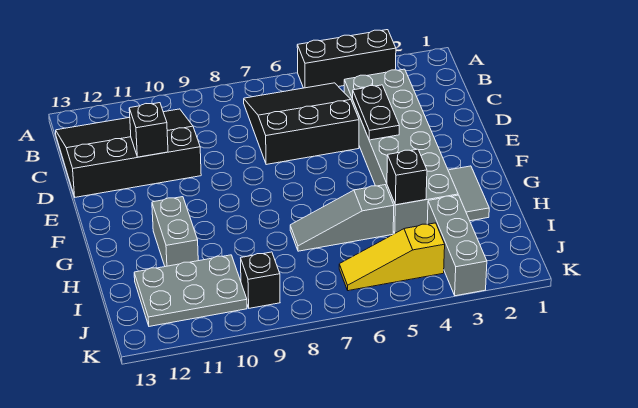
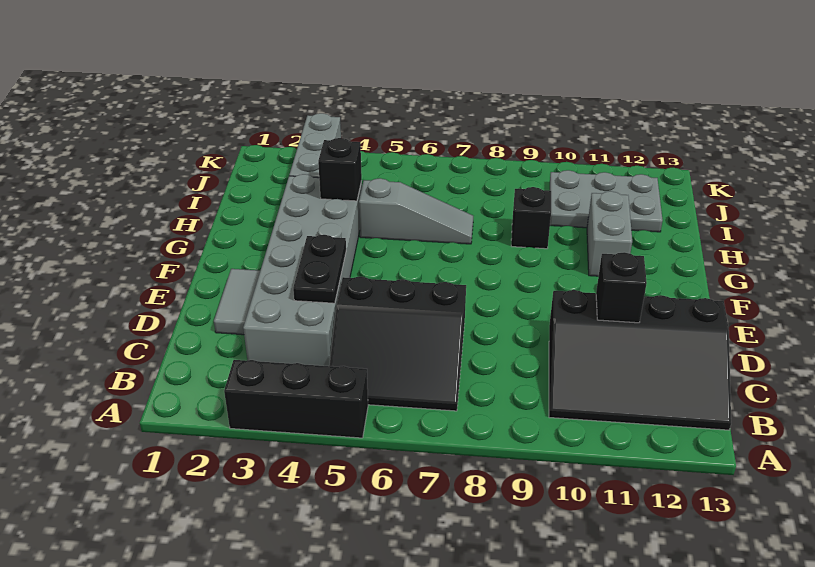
grey 1x2 tile [448,166,489,221] -> grey 1x2 tile moved to [214,269,260,335]
yellow 1x3 slope [339,223,445,291] -> none
black 1x1 brick [241,252,280,308] -> black 1x1 brick moved to [511,187,551,249]

